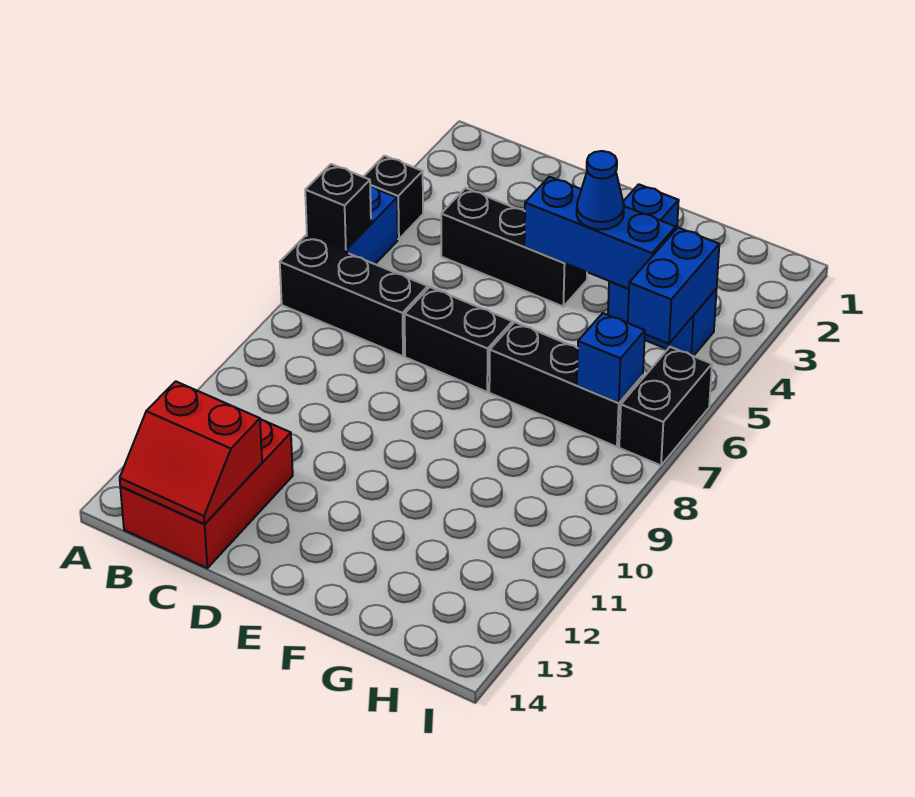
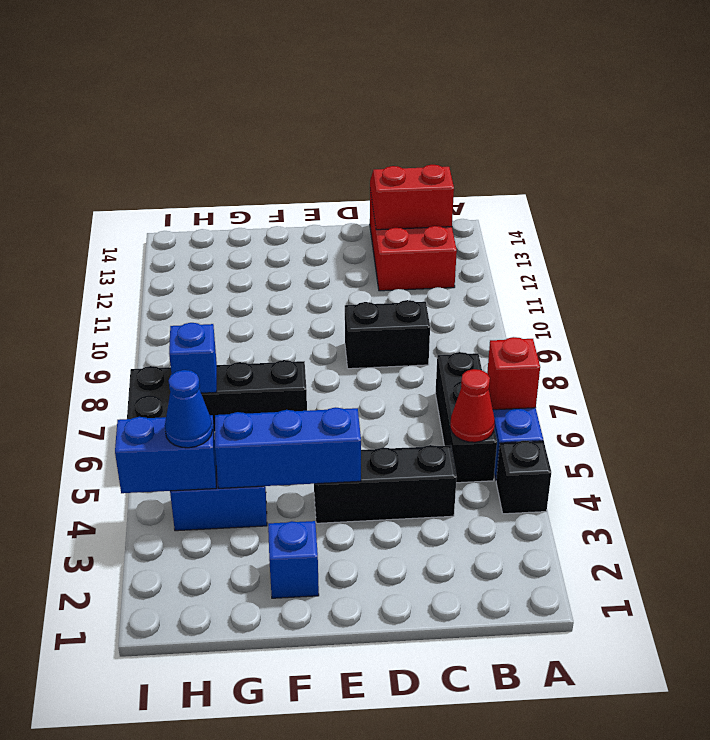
black 1x1 brick [305,164,371,250] -> red 1x1 brick [487,337,540,410]
black 1x3 brick [280,236,428,356] -> black 1x3 brick turned to [435,352,497,483]
none -> red 1x1 cone [450,369,495,442]
black 1x2 brick [405,287,512,392] -> black 1x2 brick moved to [345,300,430,369]
blue 1x1 cone [577,151,624,229] -> blue 1x1 cone moved to [165,370,213,448]
blue 1x2 brick [628,228,719,344] -> blue 1x2 brick turned to [115,415,216,493]

